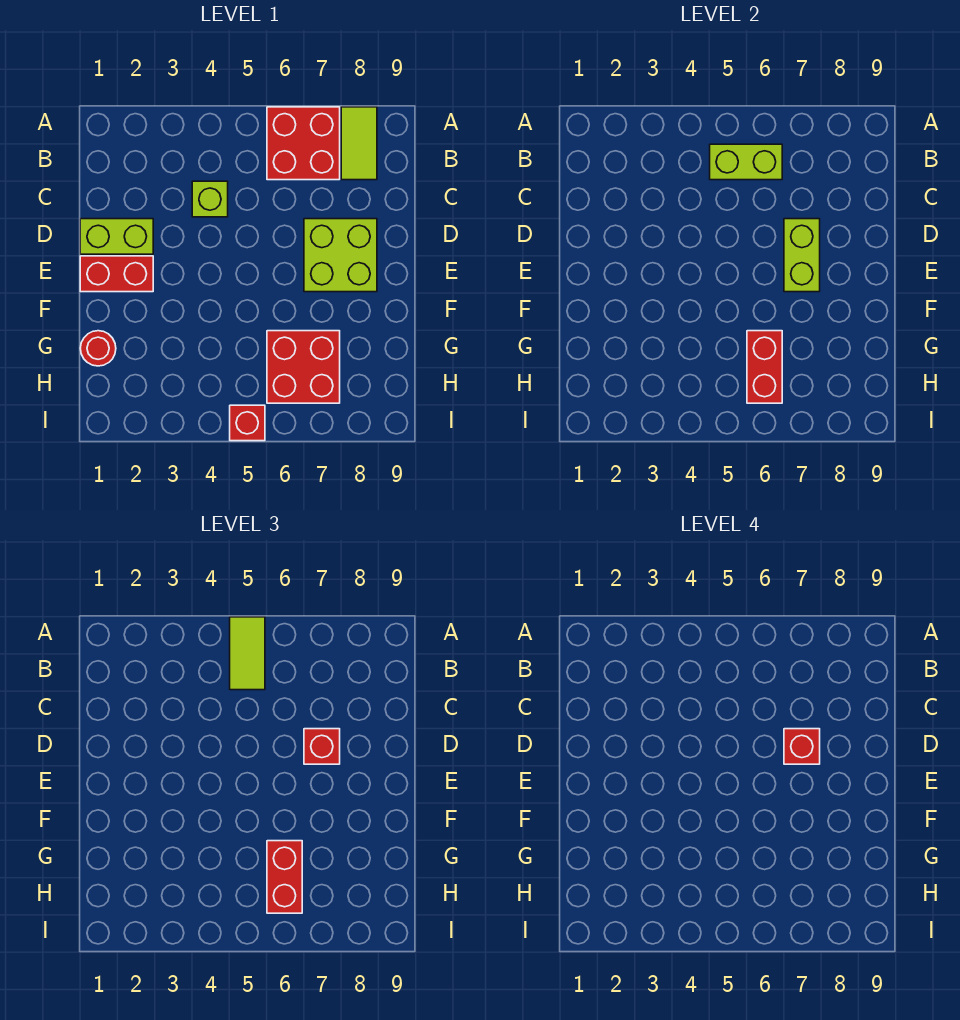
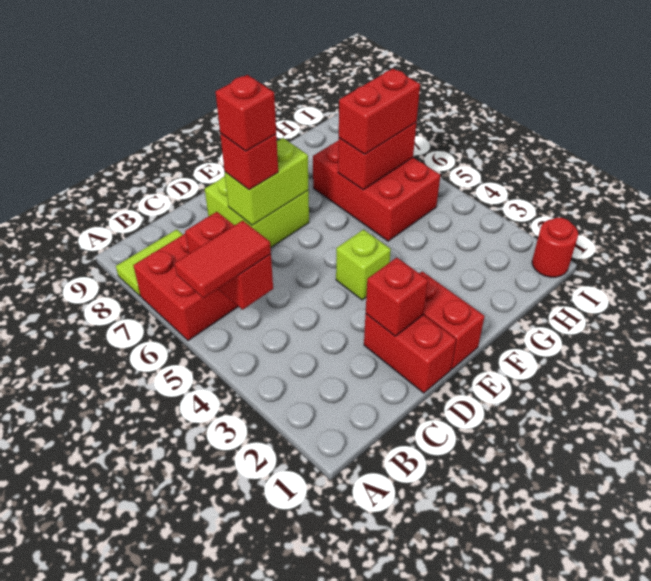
lime 1x2 tile [230,617,265,690] -> red 1x2 tile [175,221,271,298]
lime 1x2 brick [710,144,782,180] -> red 1x2 brick [185,212,273,310]
lime 1x1 brick [192,181,228,217] -> lime 1x1 brick moved to [336,230,391,300]
lime 1x2 brick [80,219,153,254] -> red 1x2 brick [364,314,456,393]
red 1x1 round brick [80,331,116,366] -> red 1x1 round brick moved to [532,218,578,277]
red 2x2 brick [267,331,340,403] -> red 2x3 brick [313,140,440,241]
red 1x1 brick [230,405,265,441] -> red 1x1 brick moved to [366,258,428,336]

